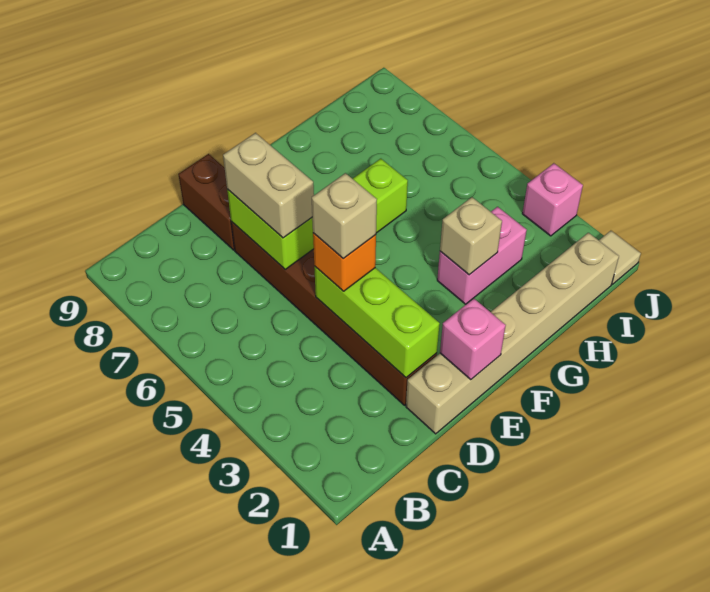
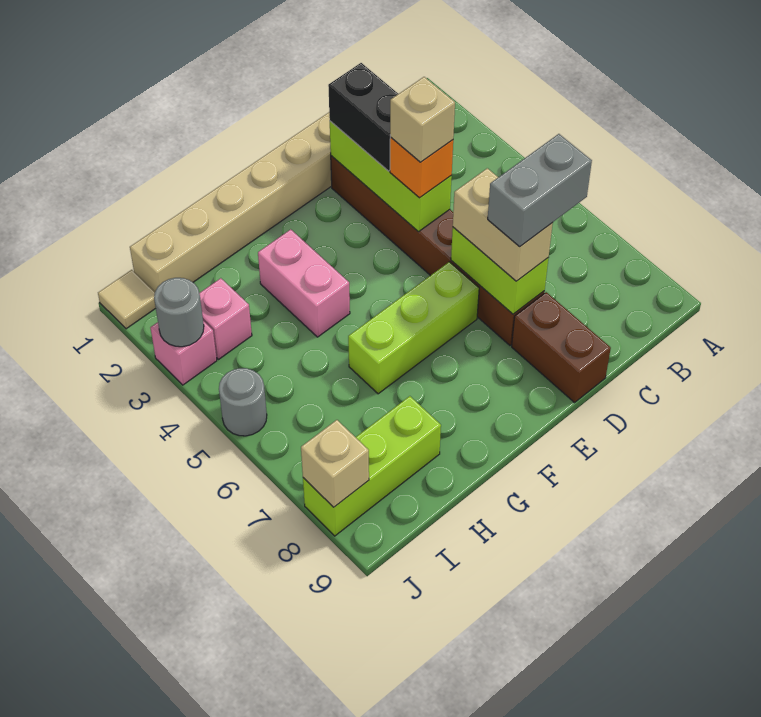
none -> grey 1x2 brick [488,134,592,246]
none -> black 1x2 brick [328,63,398,171]
pink 1x1 brick [440,298,506,380] -> pink 1x1 brick moved to [200,278,252,360]
pink 1x2 brick [437,207,527,304] -> pink 1x2 brick turned to [258,229,350,337]
tan 1x1 brick [440,197,502,275] -> tan 1x1 brick moved to [301,420,369,507]
none -> lime 1x3 brick [303,396,441,536]
none -> grey 1x1 round brick [154,278,204,347]
none -> grey 1x1 round brick [219,368,267,436]

